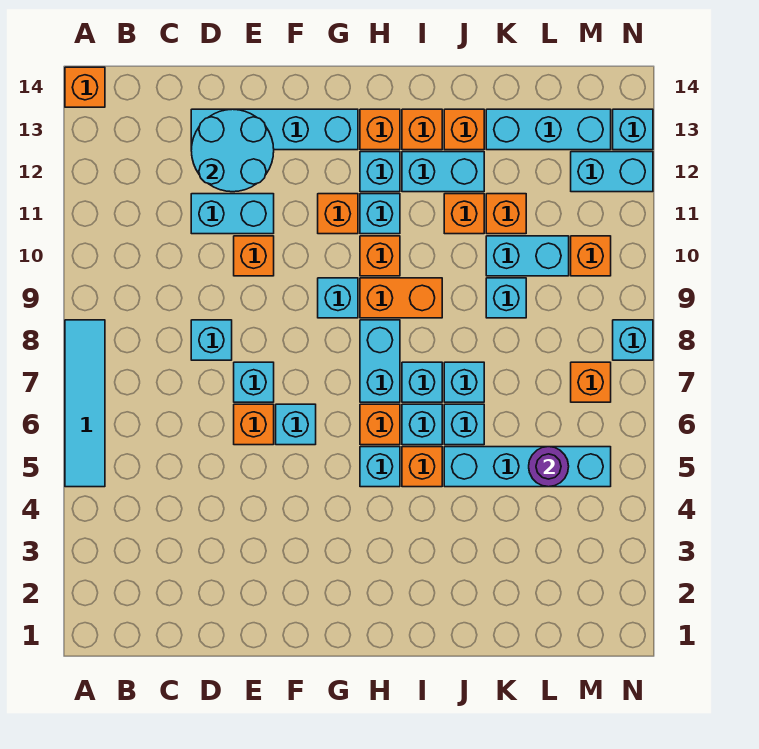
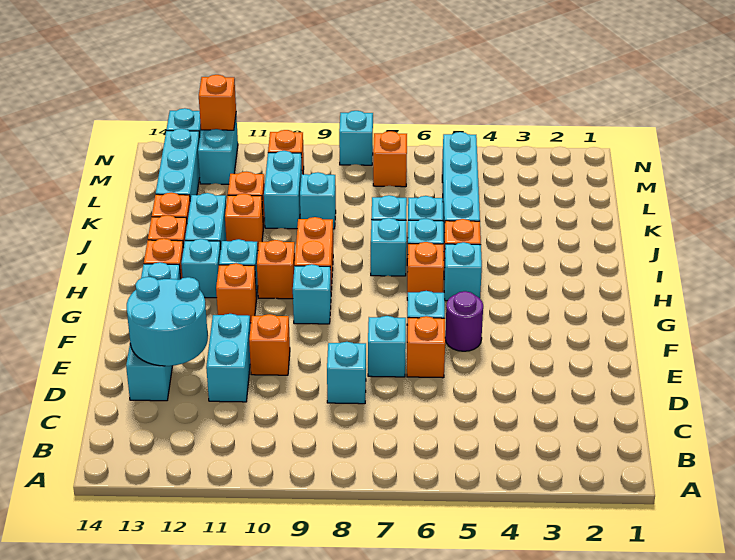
cyan 1x4 tile [65,320,105,487] -> none
orange 1x1 brick [65,67,105,107] -> orange 1x1 brick moved to [199,75,236,130]
cyan 1x2 brick [360,320,400,402] -> none
purple 1x1 round brick [529,447,569,487] -> purple 1x1 round brick moved to [445,291,483,351]

